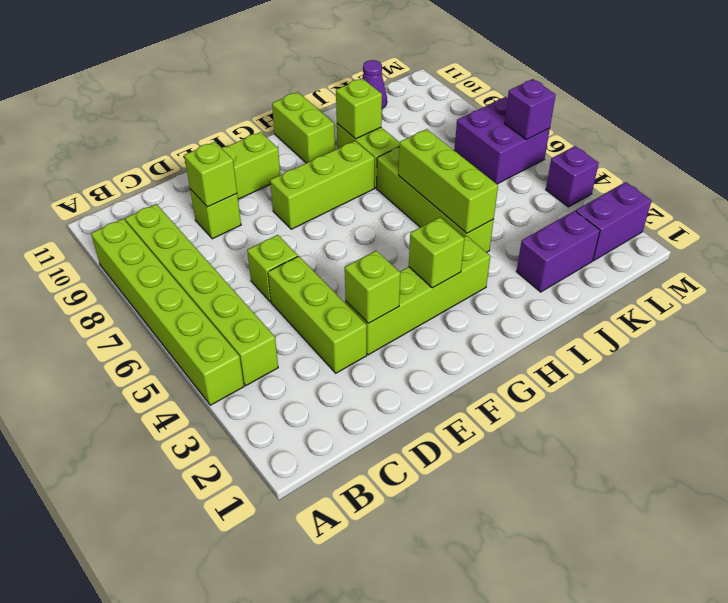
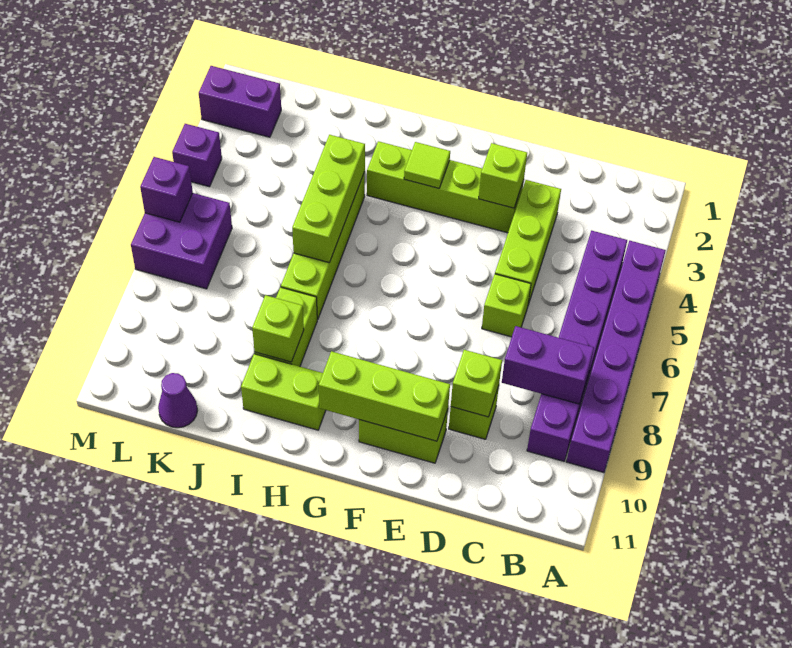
lime 1x6 brick [91,219,244,405] -> purple 1x6 brick [566,241,666,473]
lime 1x6 brick [125,204,278,386] -> purple 1x6 brick [527,231,627,461]
lime 1x3 brick [270,141,375,229] -> lime 1x3 brick moved to [319,351,450,441]
lime 1x1 brick [409,217,465,288] -> lime 1x1 tile [404,142,450,188]
lime 1x2 brick [272,92,335,163] -> lime 1x2 brick turned to [241,354,326,430]
purple 1x2 brick [516,211,600,292] -> purple 1x2 brick moved to [502,326,594,404]

